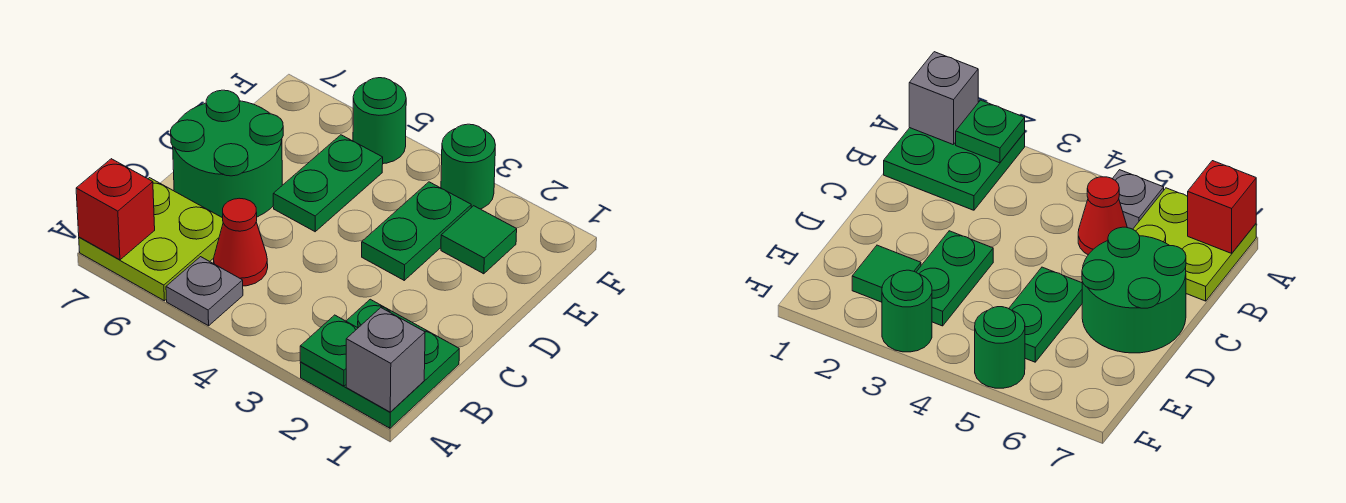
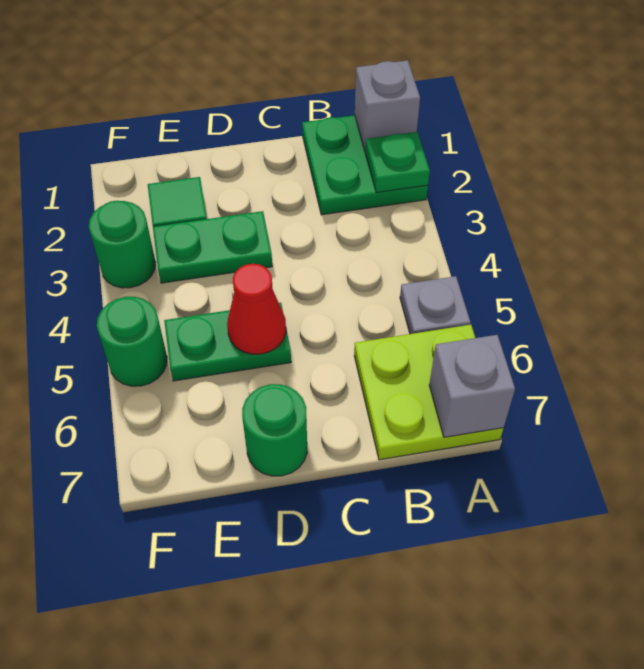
red 1x1 brick [76,159,155,260] -> grey 1x1 brick [429,335,515,437]
red 1x1 cone [214,198,268,286] -> red 1x1 cone moved to [227,264,286,354]
green 2x2 round brick [171,90,283,218] -> green 1x1 round brick [242,384,307,476]

